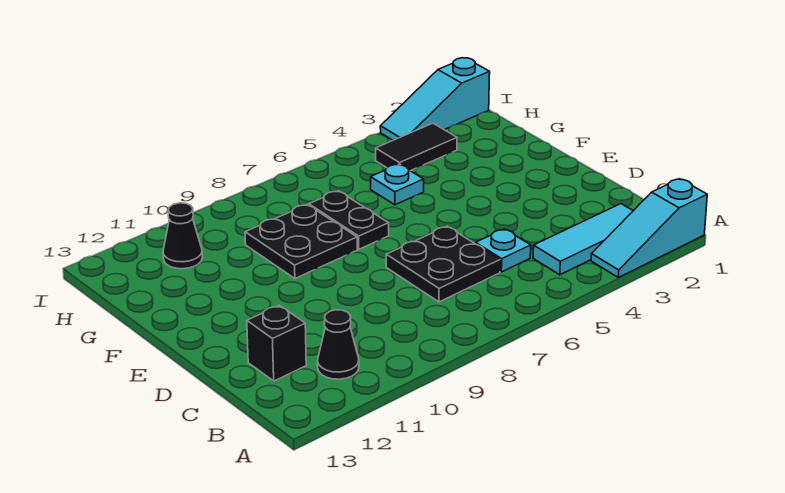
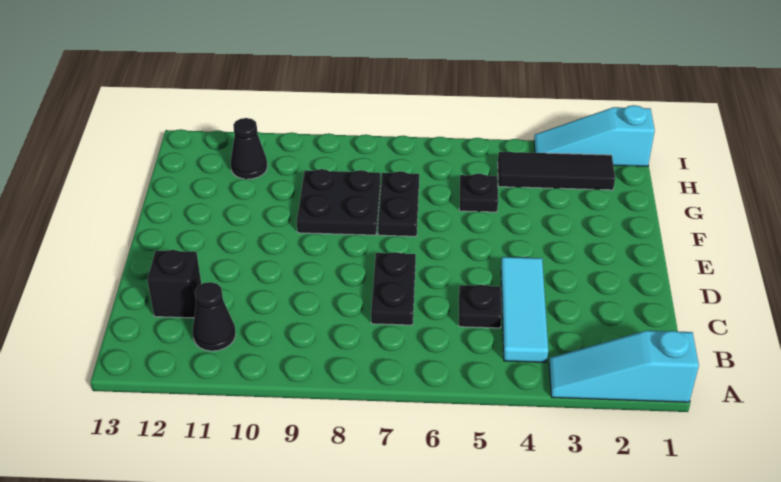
cyan 1x3 tile [533,204,633,275] -> cyan 1x3 tile turned to [501,257,548,363]
cyan 1x1 plate [476,229,531,272] -> black 1x1 plate [459,285,502,328]
black 2x2 plate [386,226,500,302] -> black 1x2 plate [371,252,416,325]
cyan 1x1 plate [371,164,424,205] -> black 1x1 plate [459,174,498,212]
black 1x2 tile [376,123,457,171] -> black 1x3 tile [498,152,615,190]

